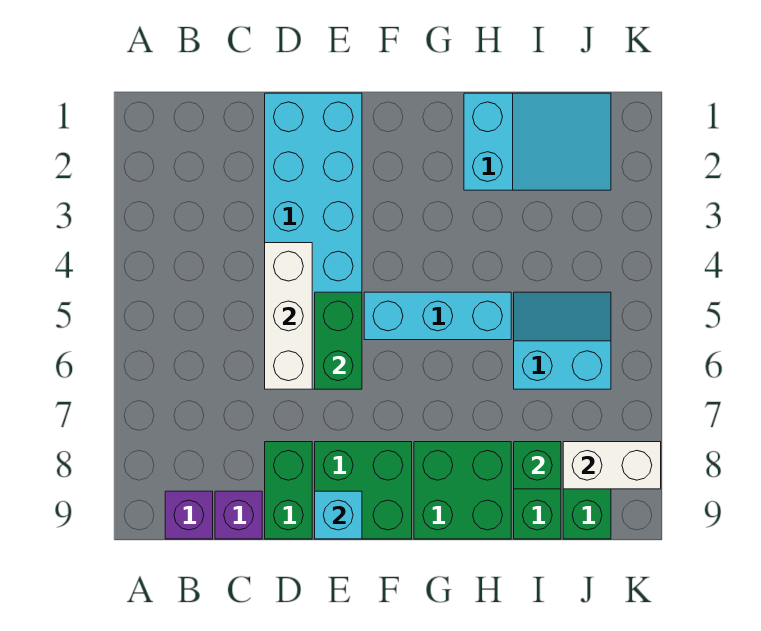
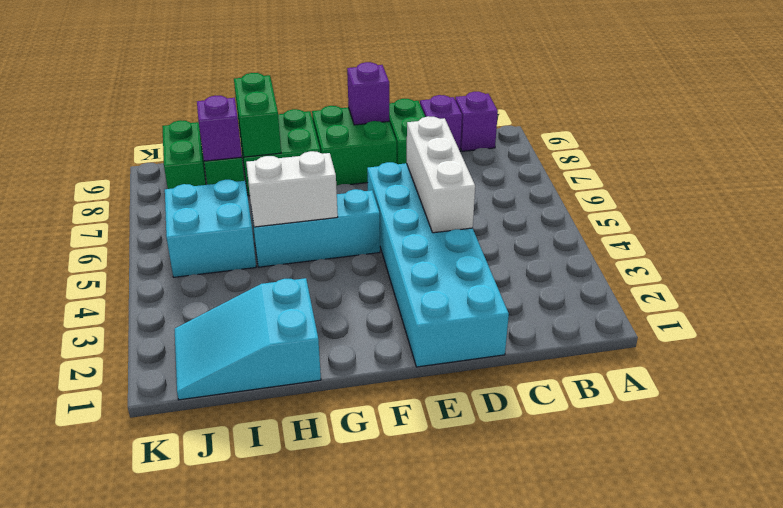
green 1x2 brick [315,292,362,389] -> green 1x2 brick moved to [234,73,281,157]
cyan 1x1 brick [315,491,362,539] -> purple 1x1 brick [347,62,389,125]
cyan 2x2 slope [514,292,611,389] -> cyan 2x2 brick [165,180,256,277]
green 1x1 brick [514,442,561,489] -> purple 1x1 brick [197,96,242,161]
white 1x2 brick [563,442,661,489] -> white 1x2 brick moved to [246,151,338,227]

